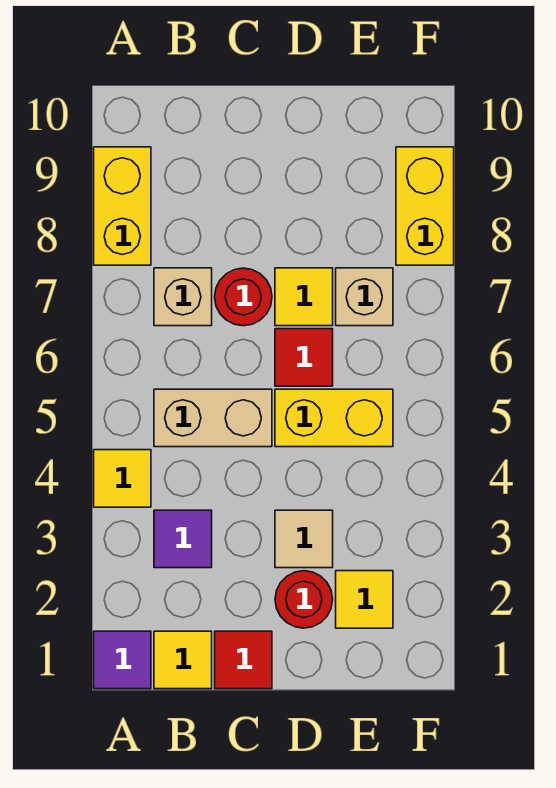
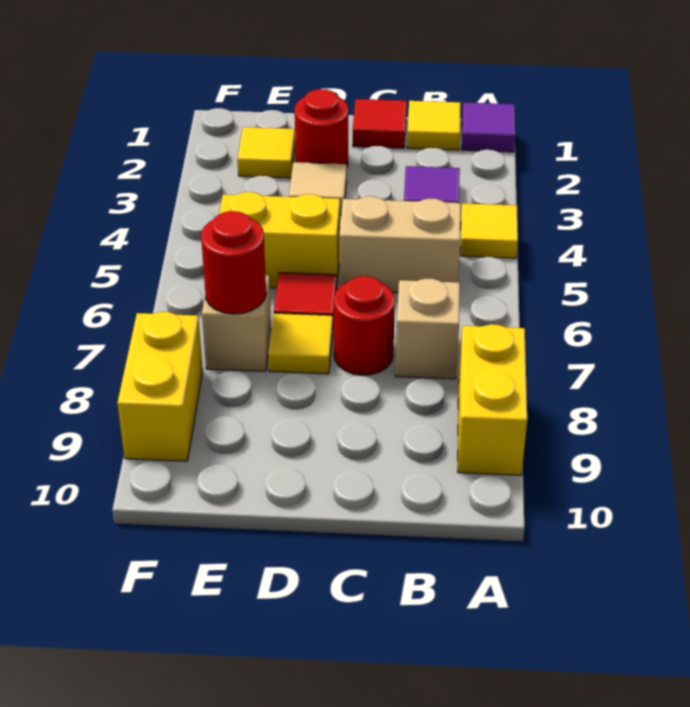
none -> red 1x1 round brick [201,211,266,314]

